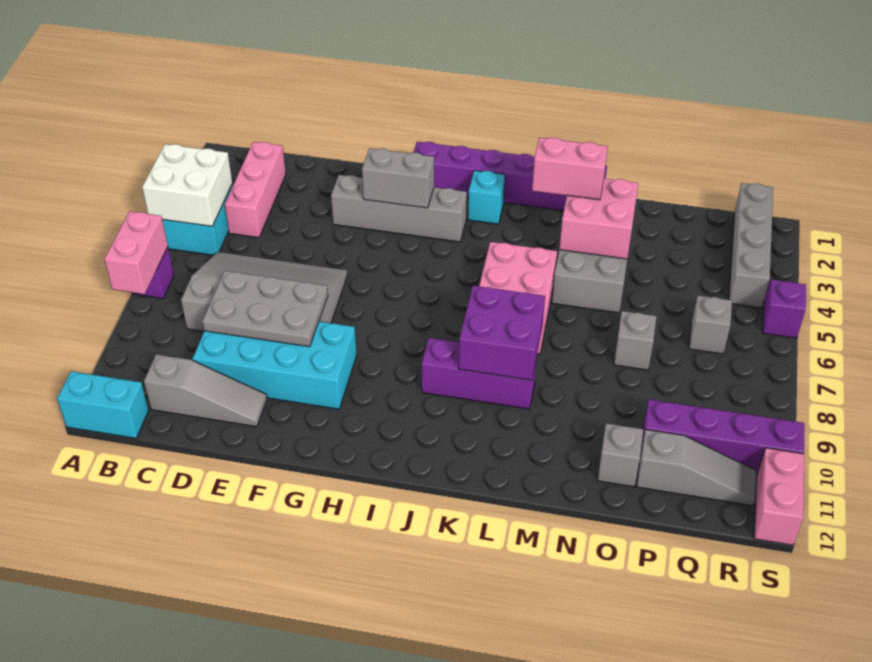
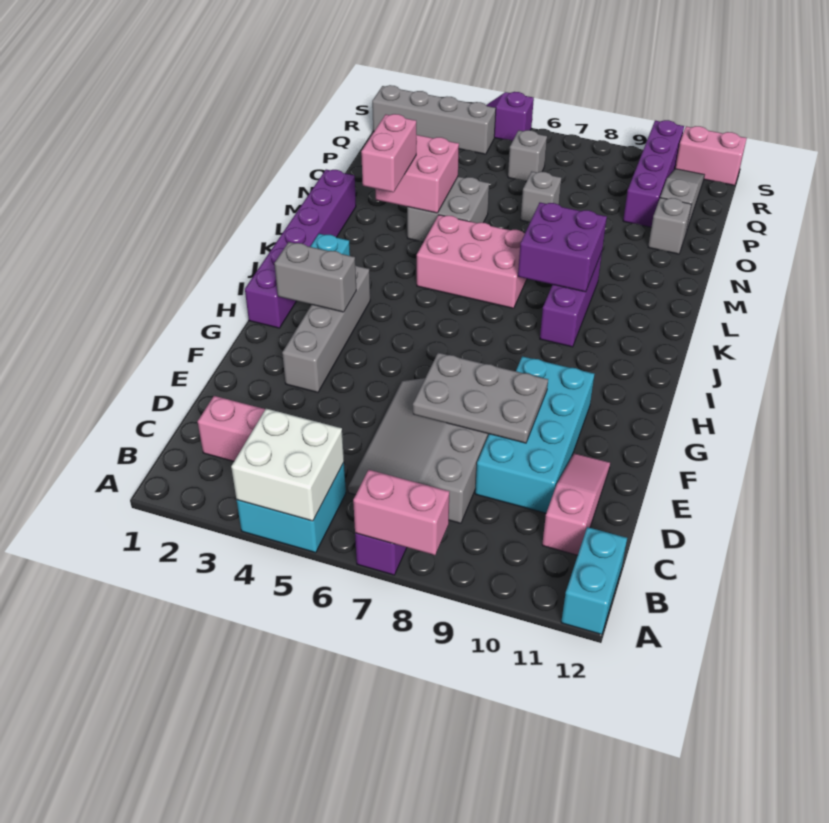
grey 1x3 slope [144,354,267,427] -> pink 1x3 slope [542,453,610,555]
grey 2x3 plate [202,271,328,347] -> grey 2x3 plate turned to [413,353,548,443]
grey 1x2 brick [362,148,434,208] -> grey 1x2 brick turned to [274,242,356,312]

